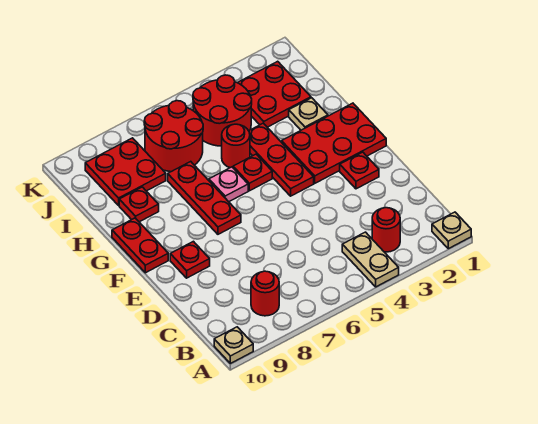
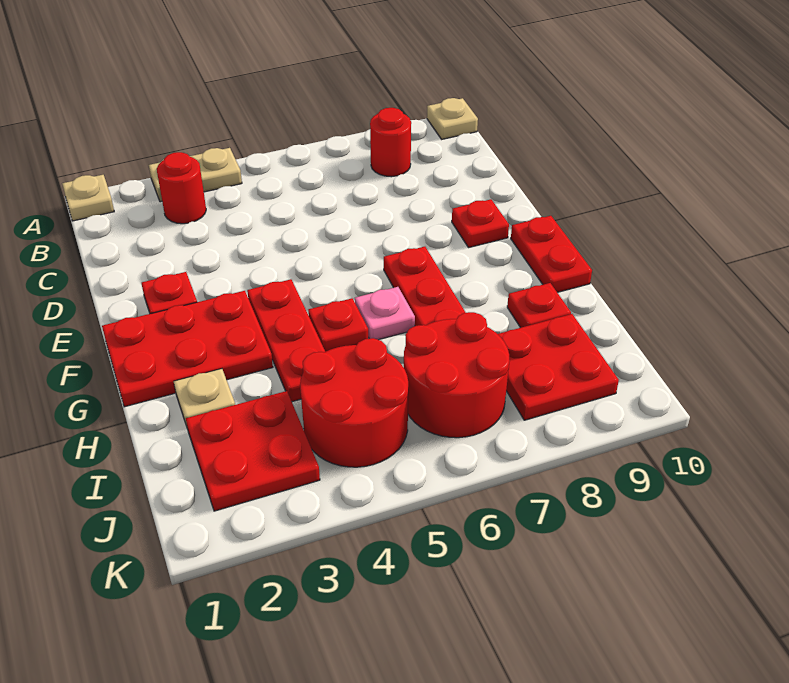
tan 1x2 plate [342,232,399,287] -> tan 1x2 plate turned to [149,148,242,202]
red 1x1 round brick [222,124,250,168] -> none

